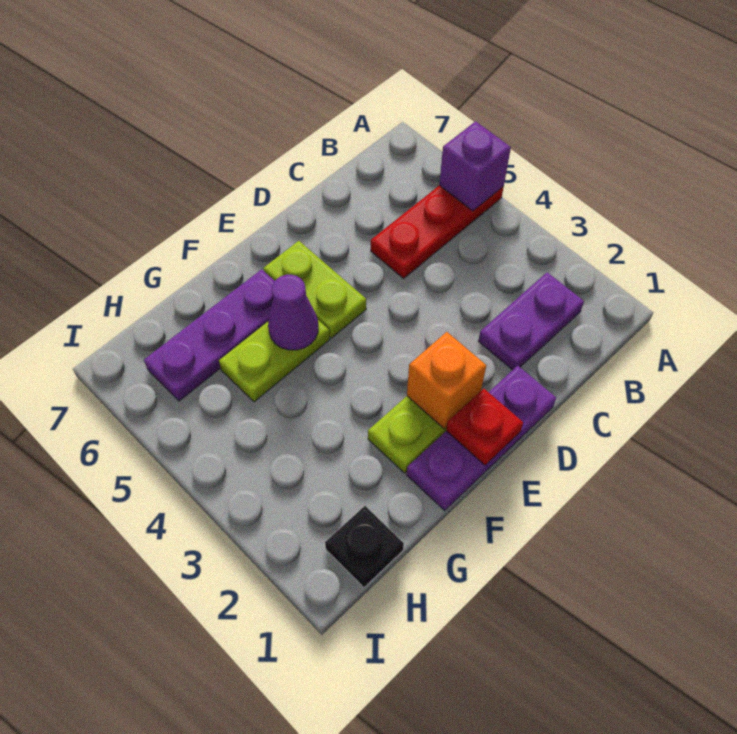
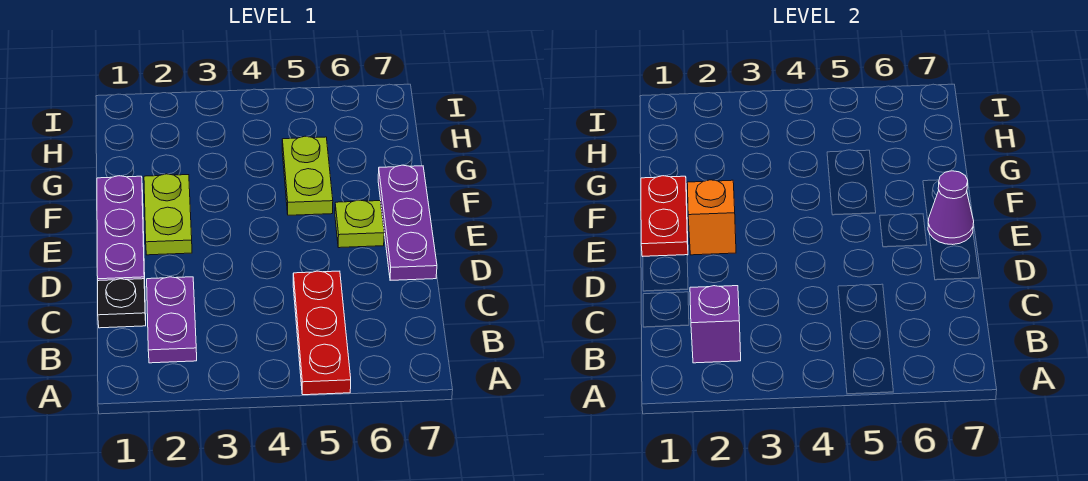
purple 1x1 brick [439,121,511,211] -> purple 1x1 brick moved to [690,286,741,363]
red 1x1 plate [446,389,523,465] -> red 1x2 plate [641,176,688,256]
lime 1x2 plate [264,241,366,338] -> lime 1x1 plate [335,200,384,248]
purple 1x1 cone [268,275,318,350] -> purple 1x1 cone moved to [928,171,974,245]
purple 1x3 plate [144,269,275,401] -> purple 1x3 plate moved to [378,165,437,280]
black 1x1 plate [325,506,404,588] -> black 1x1 plate moved to [98,279,146,328]

